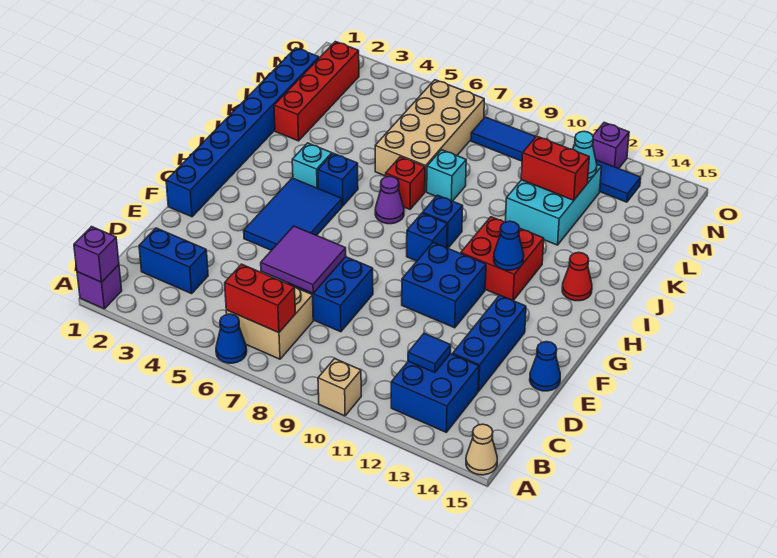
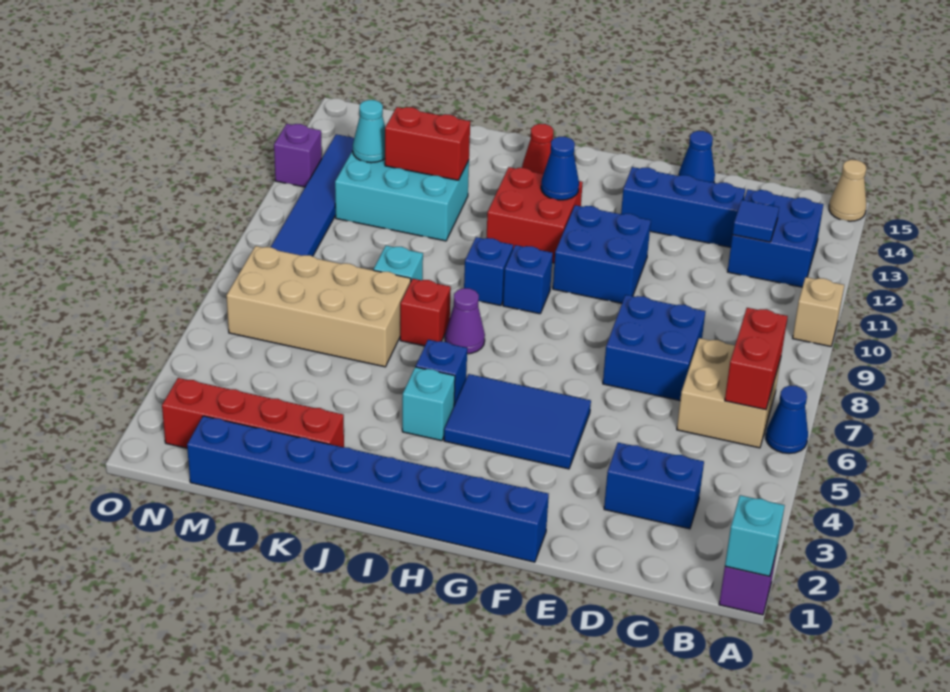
purple 1x1 brick [74,227,119,282] -> cyan 1x1 brick [725,495,785,576]
blue 1x2 brick [139,228,208,294] -> blue 1x2 brick turned to [604,443,704,529]
purple 2x2 tile [261,226,346,293] -> none
red 1x2 brick [521,136,589,200] -> red 1x2 brick turned to [385,107,470,180]

